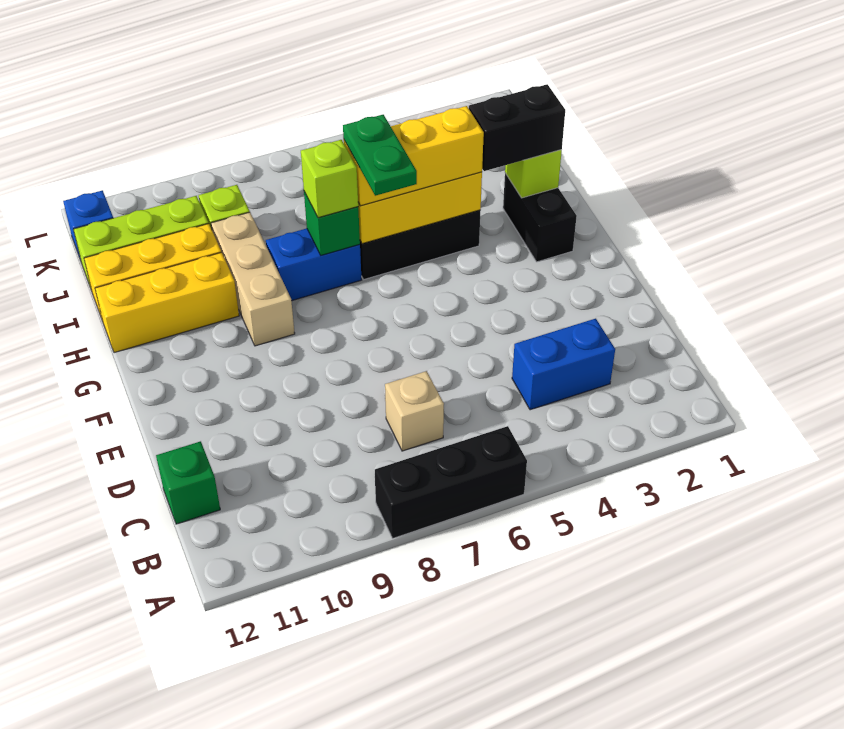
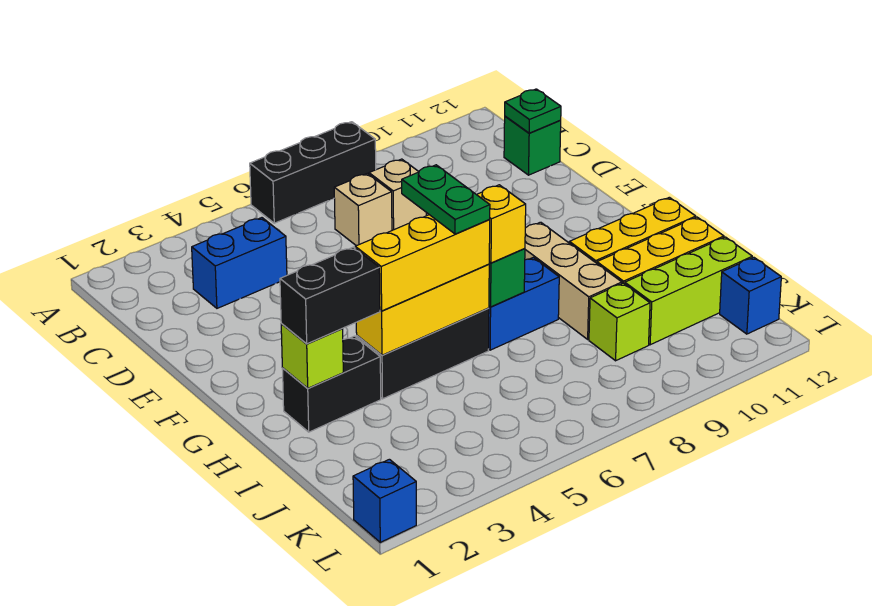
none -> tan 1x1 brick [369,159,426,230]
none -> green 1x1 plate [505,89,561,133]
black 1x2 brick [503,173,577,262] -> black 1x2 brick turned to [282,336,381,432]
lime 1x1 brick [301,140,358,218] -> yellow 1x1 brick [476,185,526,263]
none -> blue 1x1 brick [353,459,416,542]

